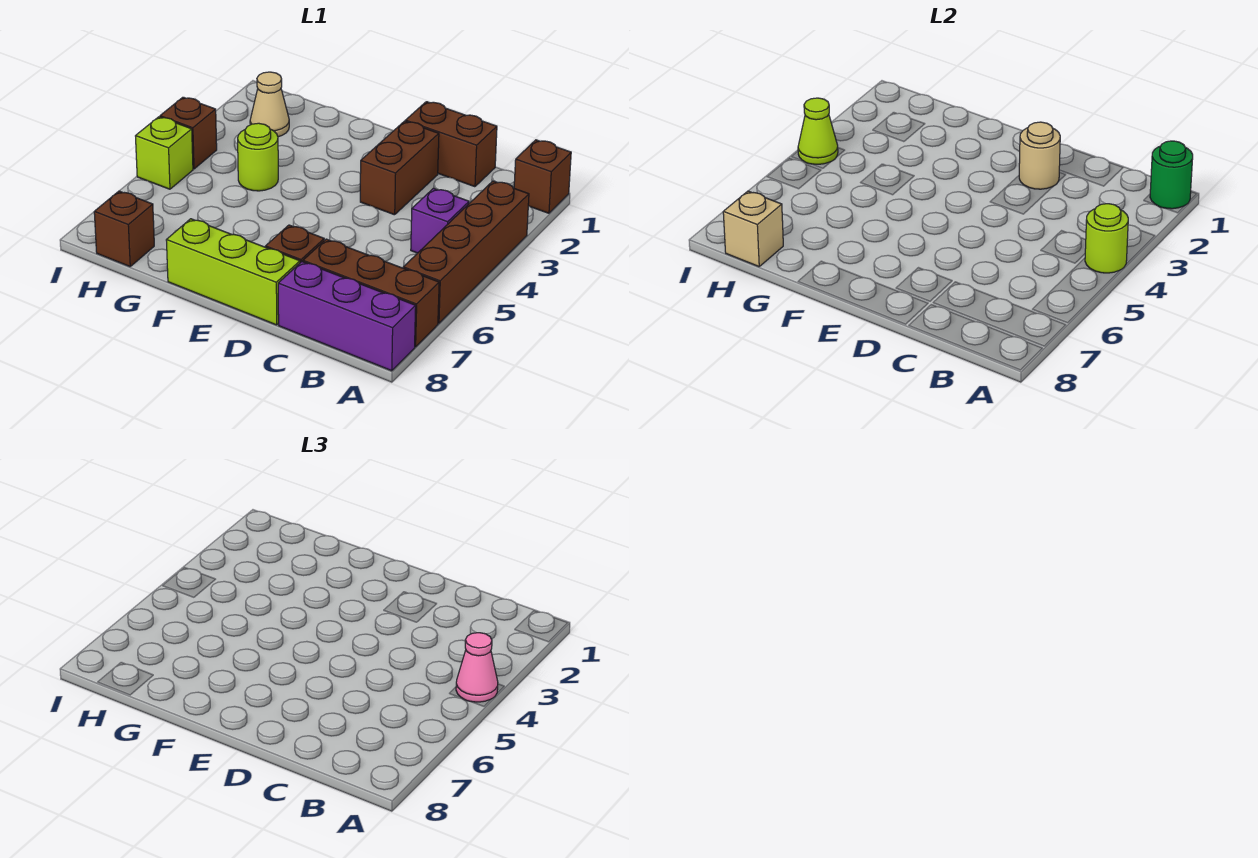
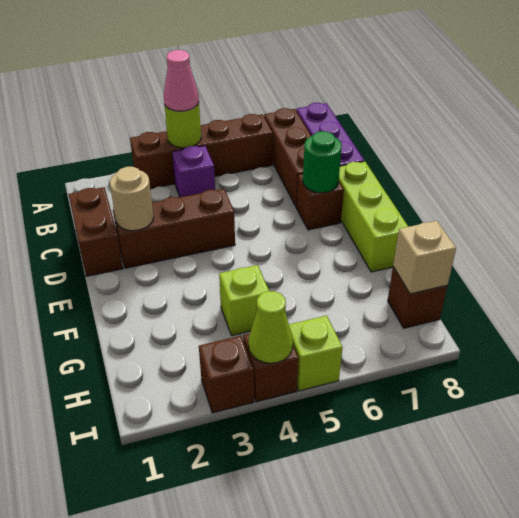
brown 1x1 brick [514,140,571,213] -> brown 1x1 brick moved to [199,336,254,413]
green 1x1 round brick [1150,141,1193,209] -> green 1x1 round brick moved to [303,131,342,193]
brown 1x2 brick [360,121,439,215] -> brown 1x3 brick [113,189,235,268]
lime 1x1 round brick [238,123,278,191] -> lime 1x1 brick [219,265,269,335]
tan 1x1 cone [250,72,289,137] -> none

